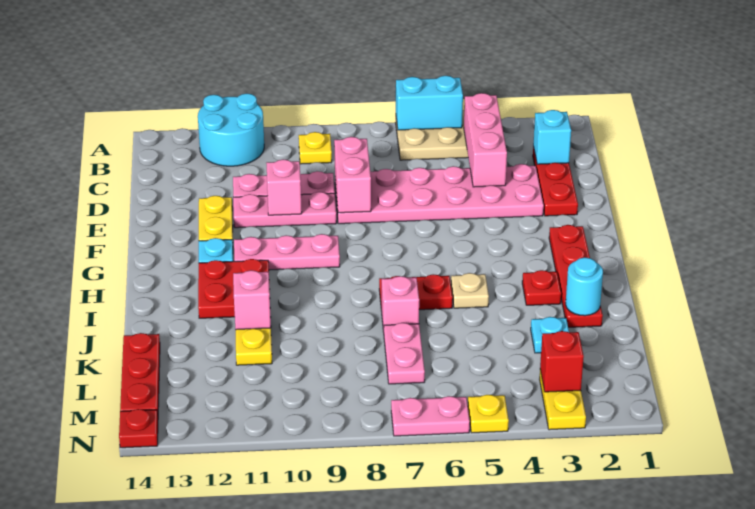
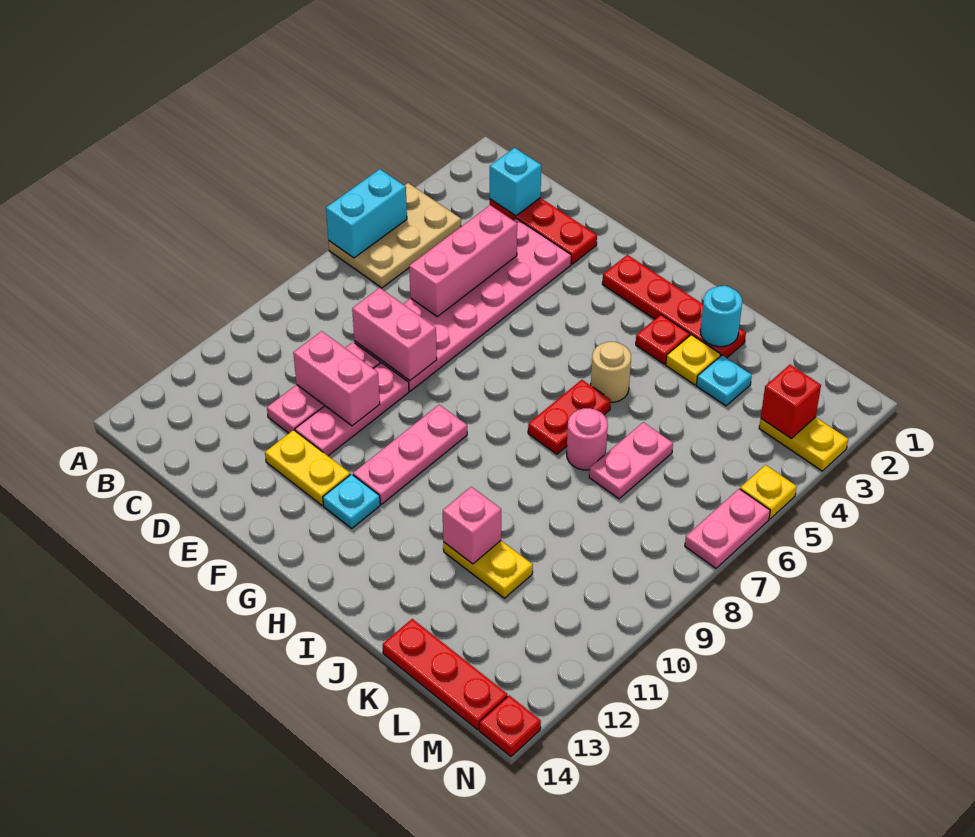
cyan 2x2 round brick [198,94,264,166] -> none
pink 1x3 brick [464,93,507,187] -> pink 1x3 brick turned to [409,205,517,316]
yellow 1x1 plate [299,132,332,164] -> yellow 1x1 plate moved to [666,335,721,385]
pink 1x1 brick [266,159,302,215] -> pink 1x2 brick [293,331,380,426]
red 2x2 plate [198,259,270,318] -> none
tan 1x1 plate [451,273,489,308] -> tan 1x1 round brick [591,342,631,402]
pink 1x1 brick [381,276,419,332] -> pink 1x1 round brick [567,408,608,470]
pink 1x2 plate [384,323,425,384] -> pink 1x2 plate turned to [589,422,673,499]

